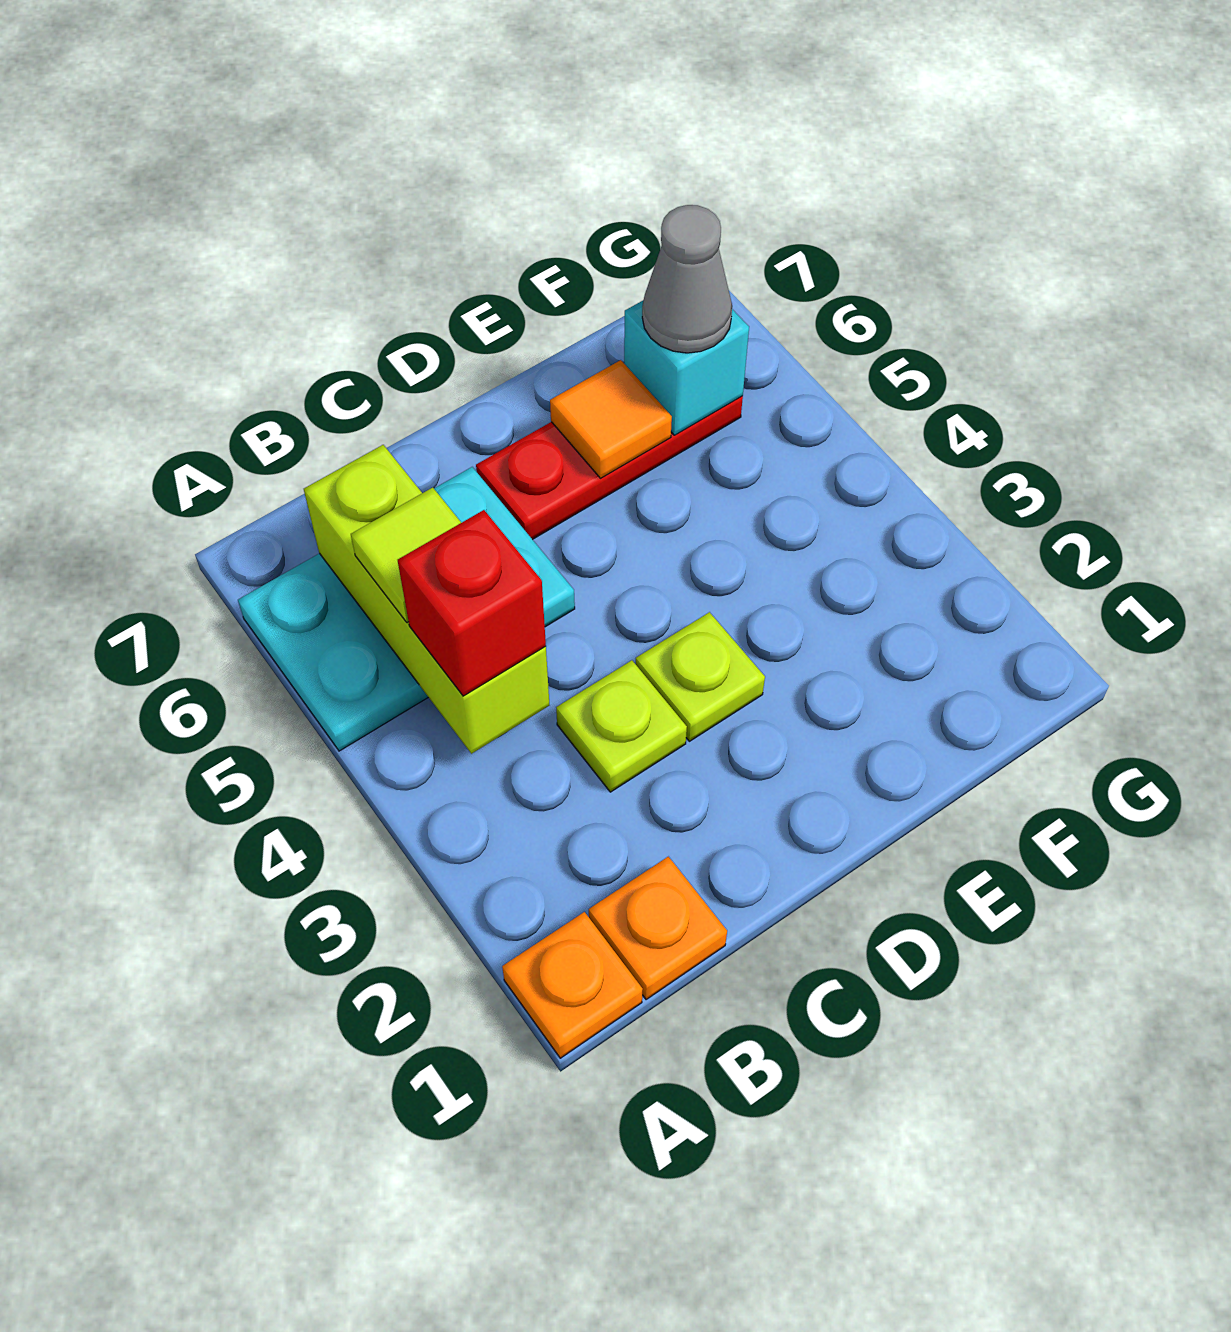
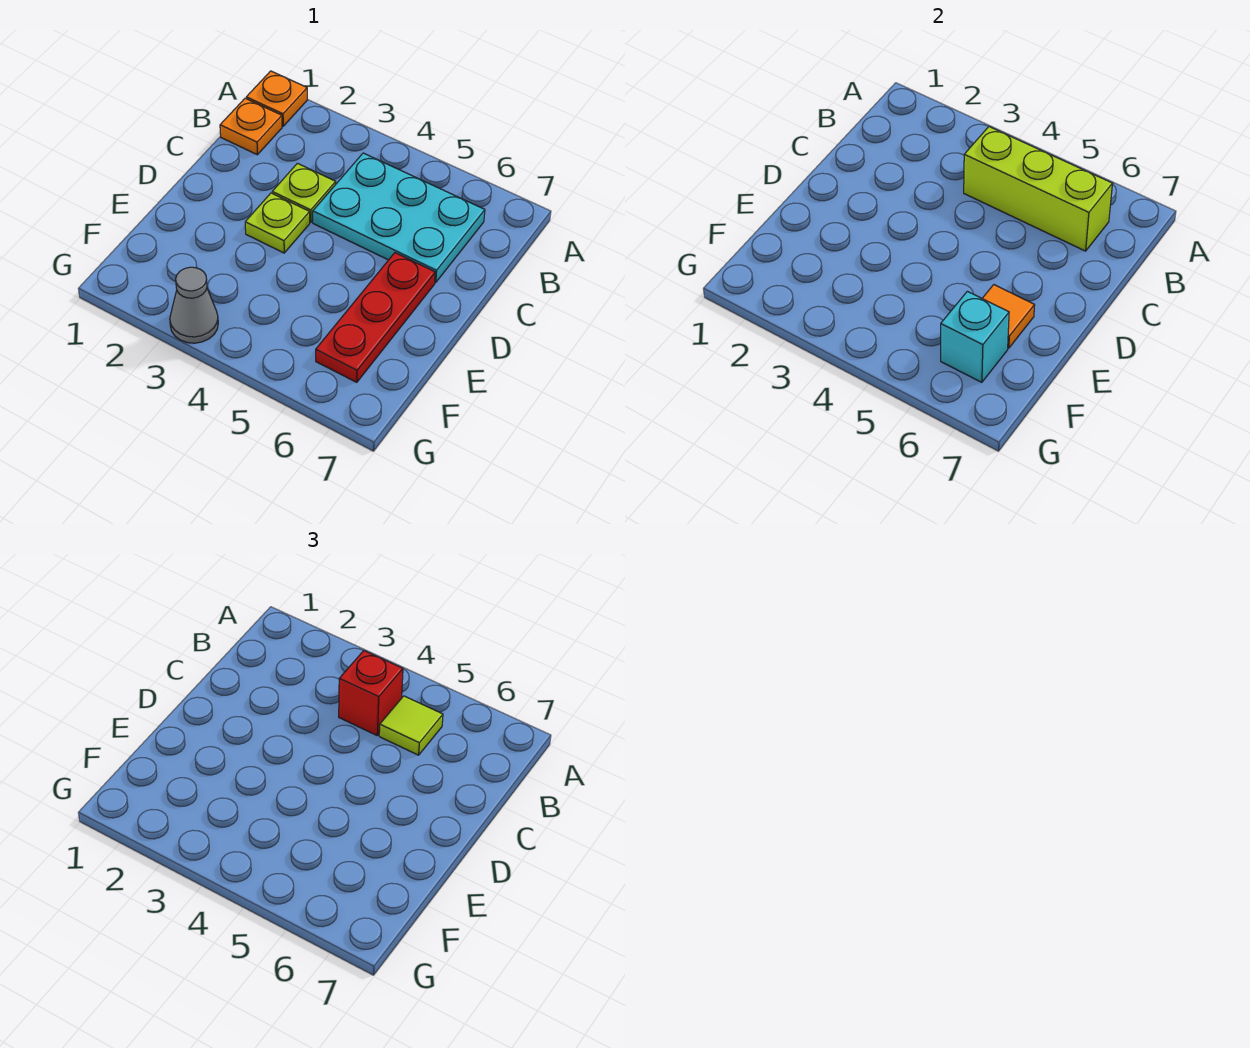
cyan 2x3 plate [238,467,575,751] -> cyan 2x3 plate turned to [313,153,485,283]
grey 1x1 cone [642,205,732,353] -> grey 1x1 cone moved to [170,267,218,343]

